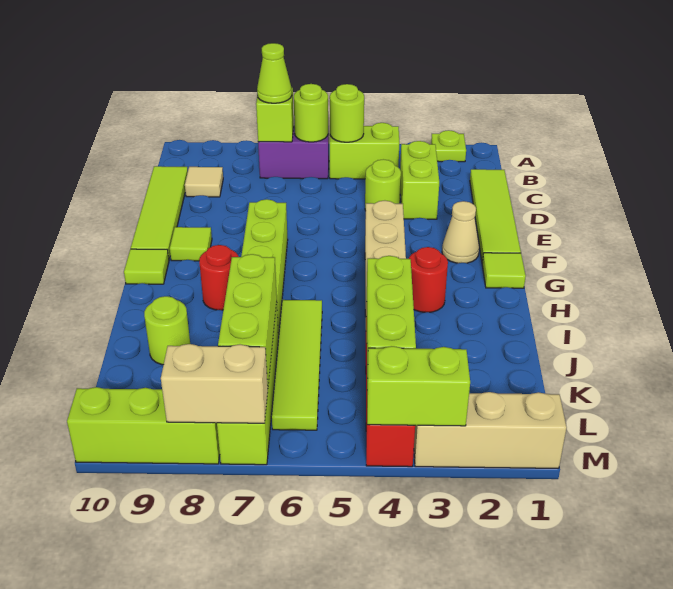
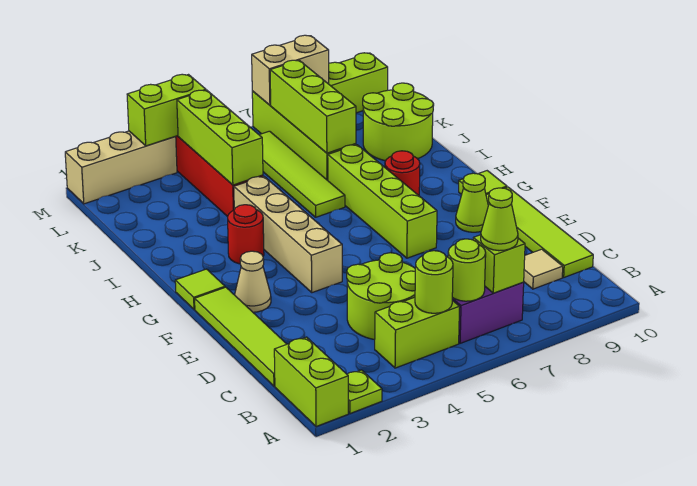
lime 1x2 brick [400,141,439,219] -> lime 1x2 brick moved to [274,337,348,427]
lime 1x1 round brick [365,159,401,211] -> lime 2x2 round brick [347,253,415,340]
lime 1x1 tile [170,227,212,261] -> lime 1x1 cone [456,173,488,232]
lime 1x1 round brick [144,296,190,365] -> lime 2x2 round brick [363,83,434,161]

